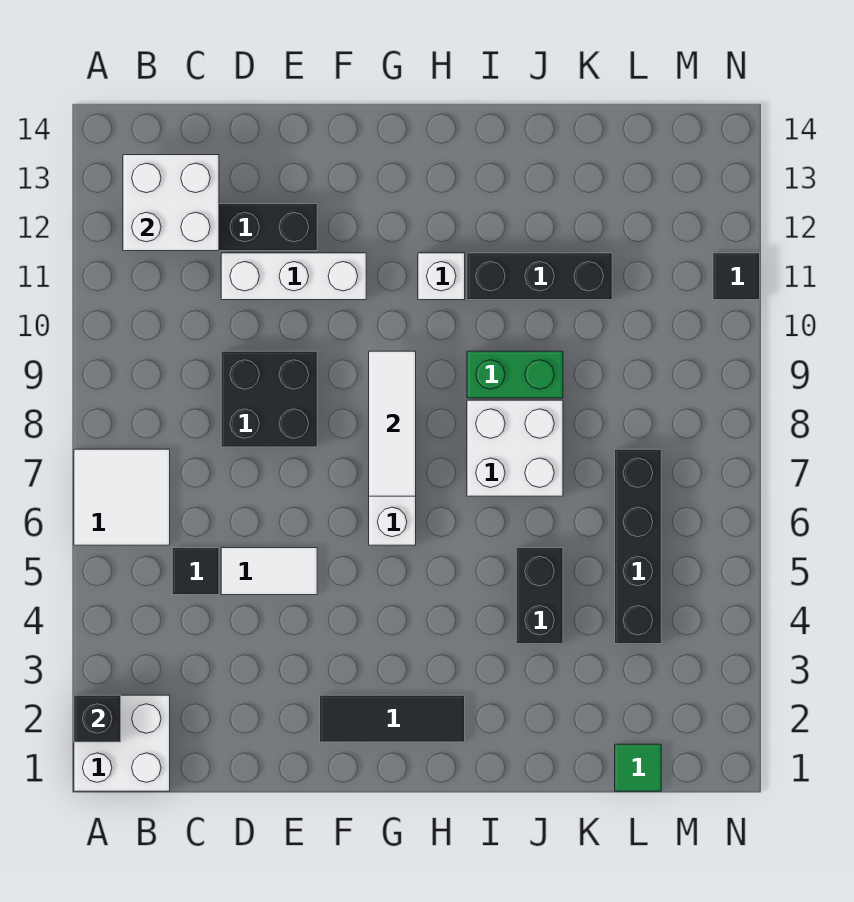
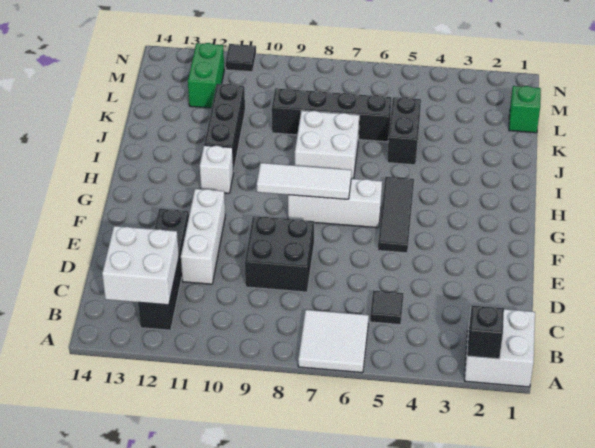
white 1x2 tile [221,548,317,595] -> none
black 1x3 tile [320,695,465,742] -> black 1x3 tile moved to [378,177,414,253]
green 1x2 brick [467,351,563,398] -> green 1x2 brick moved to [188,43,224,108]
black 1x2 brick [516,548,563,644] -> black 1x2 brick turned to [387,97,421,165]
green 1x1 tile [615,744,661,791] -> green 1x1 brick [509,86,541,133]
black 1x4 brick [615,449,661,644] -> black 1x4 brick moved to [272,88,391,142]

